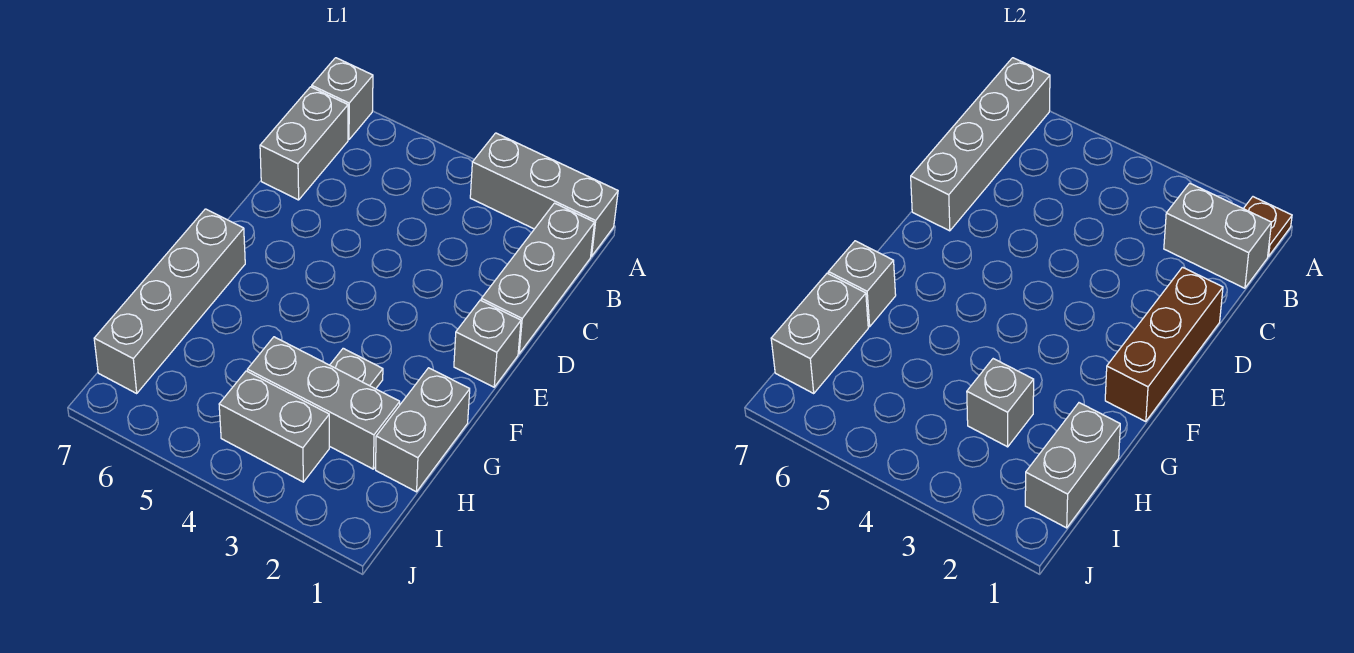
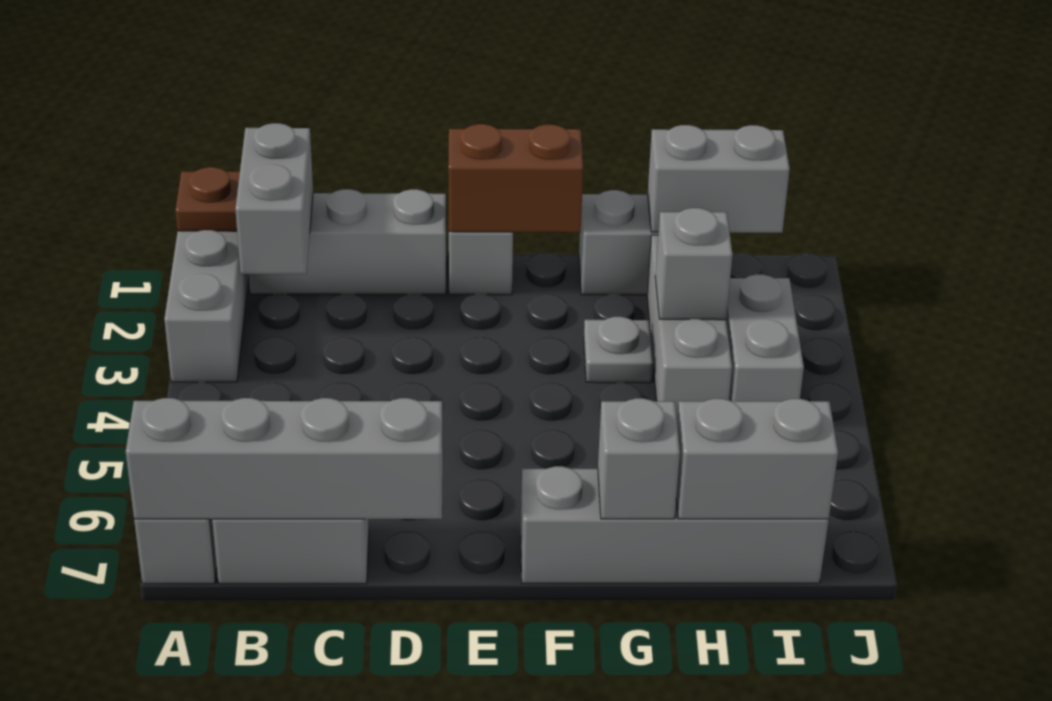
brown 1x3 brick [1105,267,1223,422] -> brown 1x2 brick [448,124,583,232]

